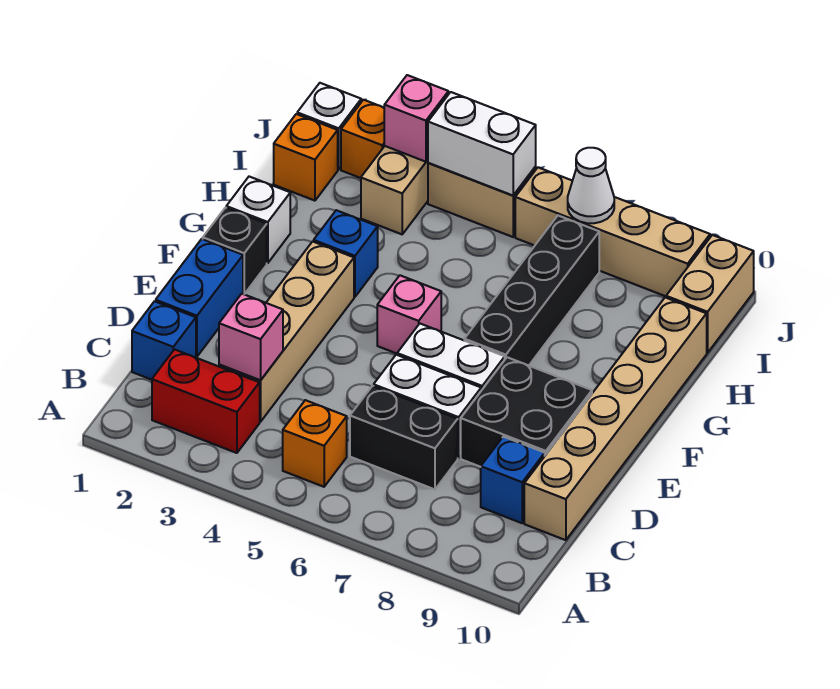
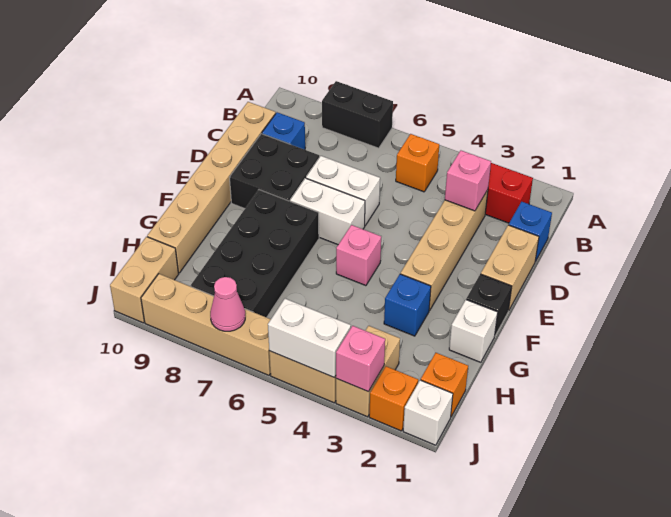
black 1x2 brick [350,386,458,489] -> black 1x2 brick moved to [322,81,393,148]
blue 1x2 brick [156,239,243,357] -> tan 1x2 brick [481,225,539,311]
black 1x4 brick [464,216,599,366] -> black 2x4 brick [191,190,319,317]
white 1x1 cone [568,148,614,223] -> pink 1x1 cone [210,277,245,331]

